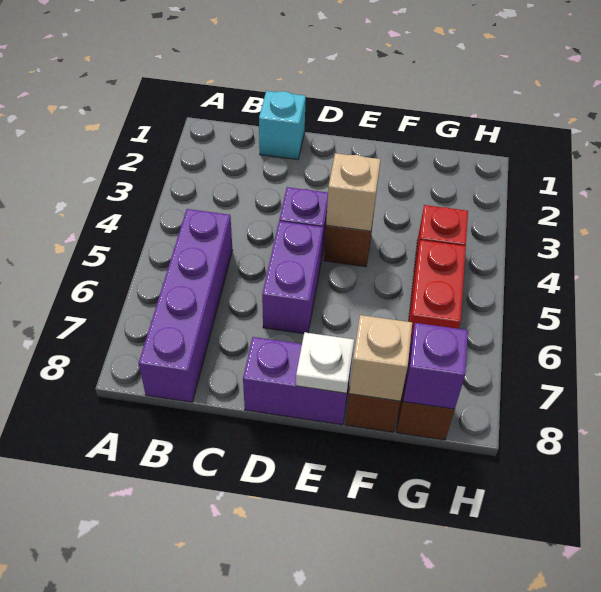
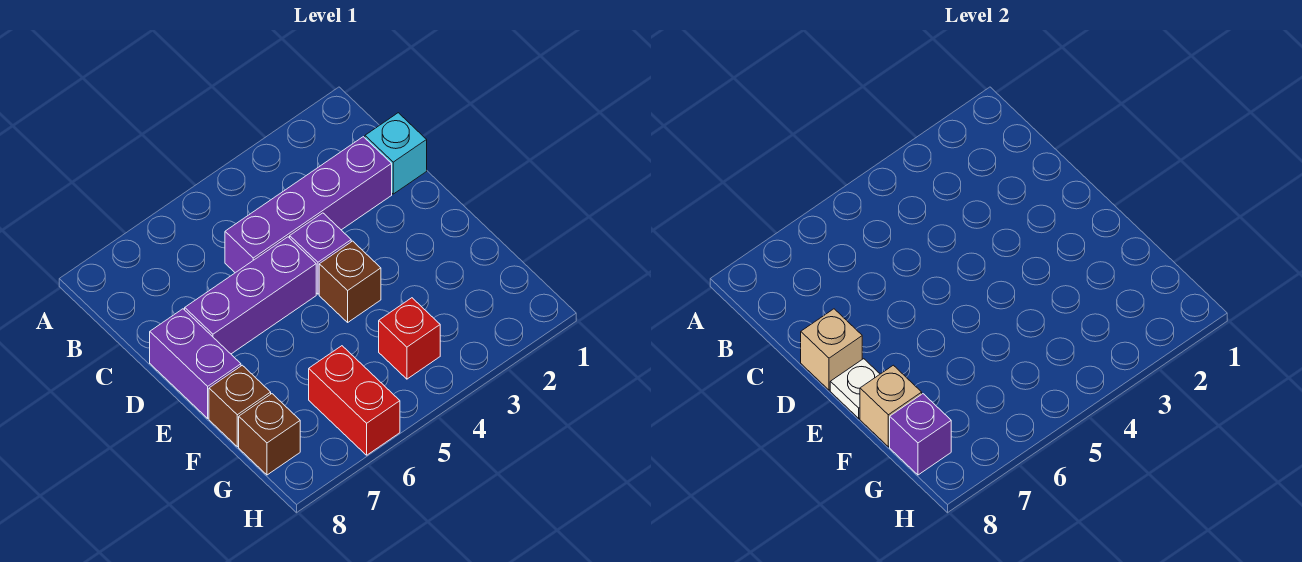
purple 1x4 brick [139,209,232,402] -> purple 1x4 brick moved to [225,137,392,273]
purple 1x2 brick [262,221,323,334] -> purple 1x3 brick [185,237,316,354]
tan 1x1 brick [326,153,381,232] -> tan 1x1 brick moved to [801,309,862,390]
red 1x2 brick [409,240,466,345] -> red 1x2 brick turned to [309,346,400,455]

